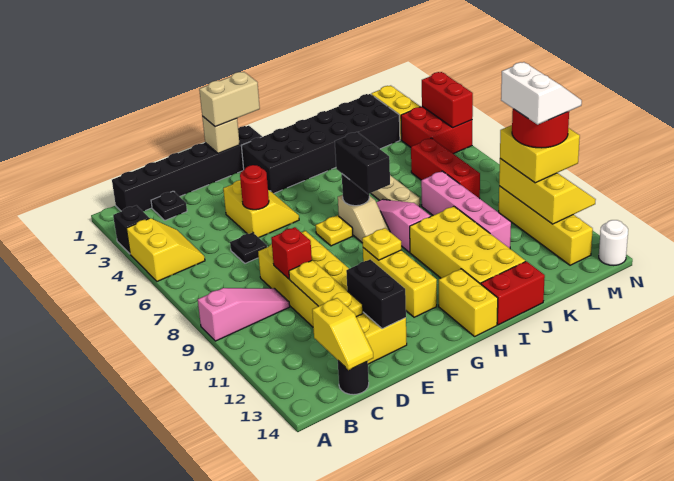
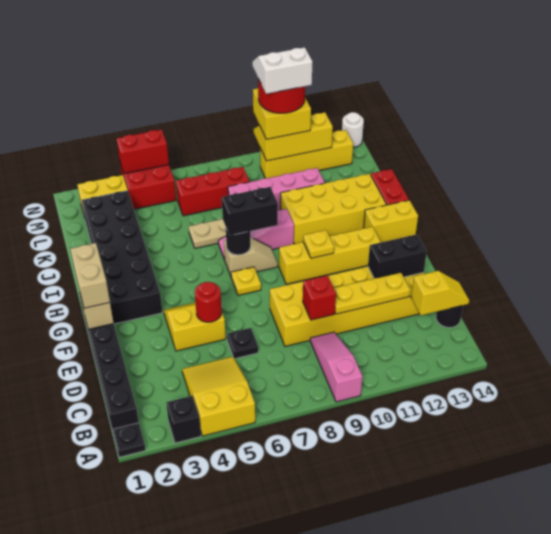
yellow 2x2 slope [126,218,205,281] -> yellow 2x3 slope [182,357,255,436]
black 1x1 plate [151,191,187,220] -> black 1x1 plate moved to [112,423,146,457]
yellow 1x3 brick [363,248,437,317] -> yellow 1x4 brick [279,227,381,284]

